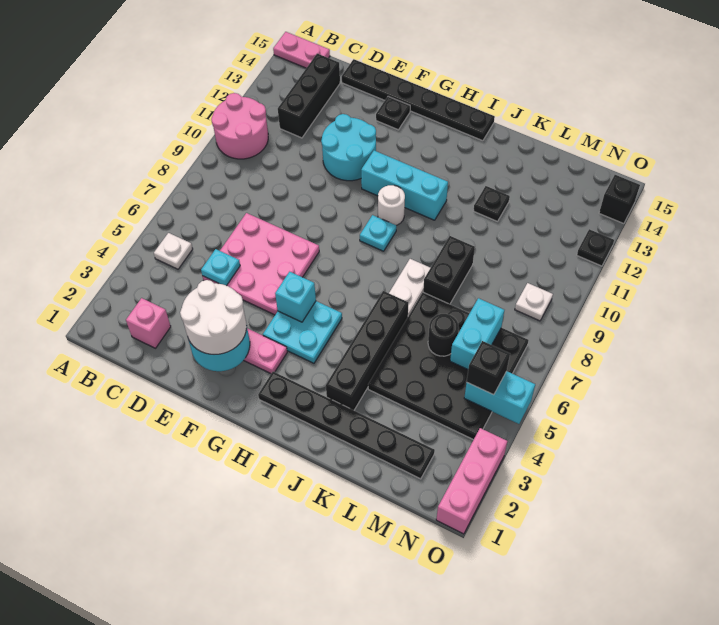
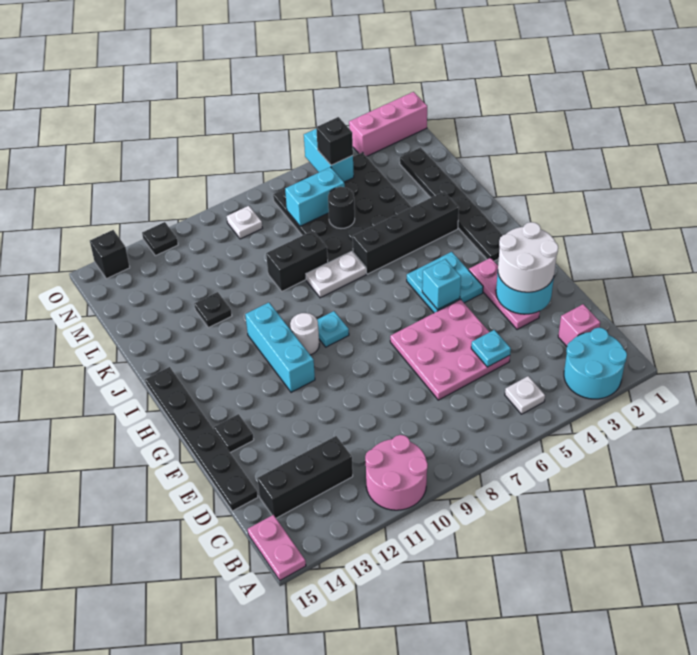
cyan 2x2 round brick [321,114,376,181] -> cyan 2x2 round brick moved to [564,328,627,399]

